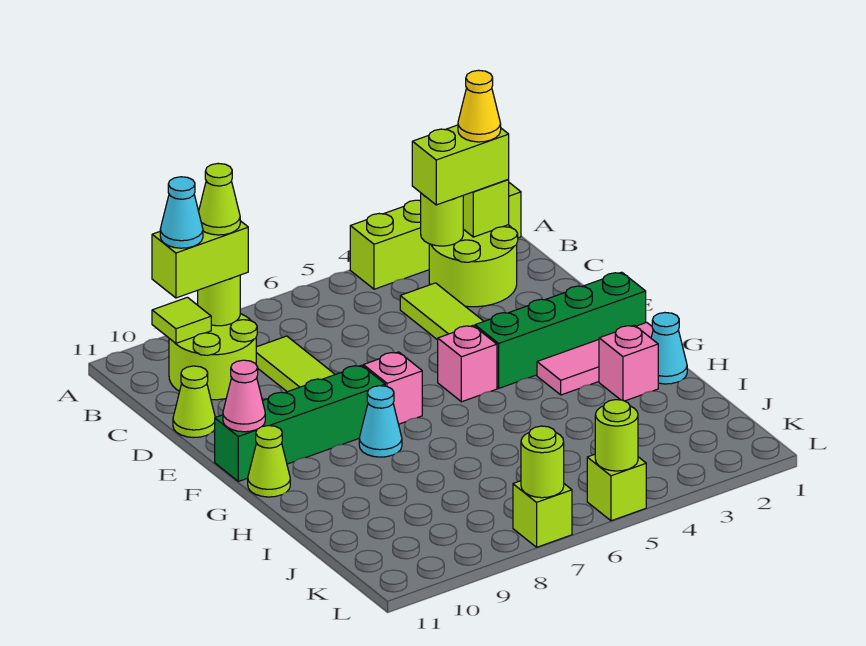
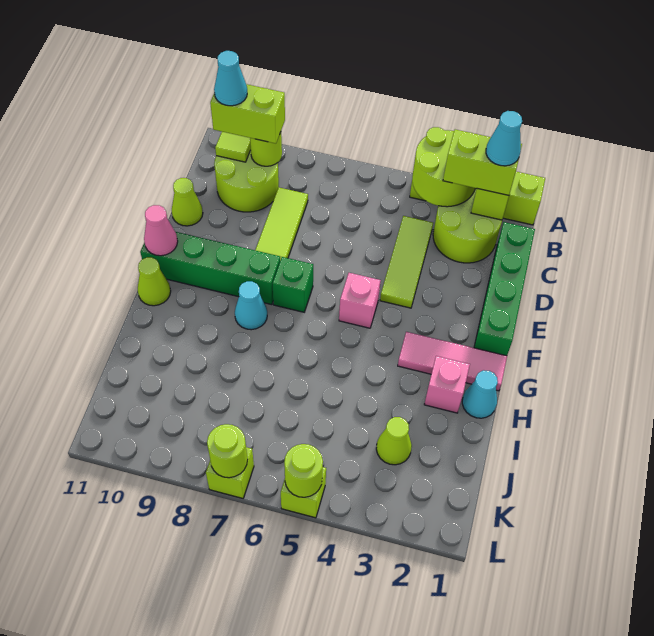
yellow 1x1 cone [458,70,501,142] -> cyan 1x1 cone [486,111,522,166]
lime 1x1 round brick [420,193,463,246] -> lime 2x2 round brick [412,127,475,207]
lime 1x1 cone [199,164,240,235] -> lime 1x1 cone moved to [376,417,412,465]
green 1x4 brick [475,272,646,388] -> green 1x4 brick turned to [474,222,535,356]
pink 1x1 brick [363,352,422,424] -> green 1x1 brick [273,257,313,312]

